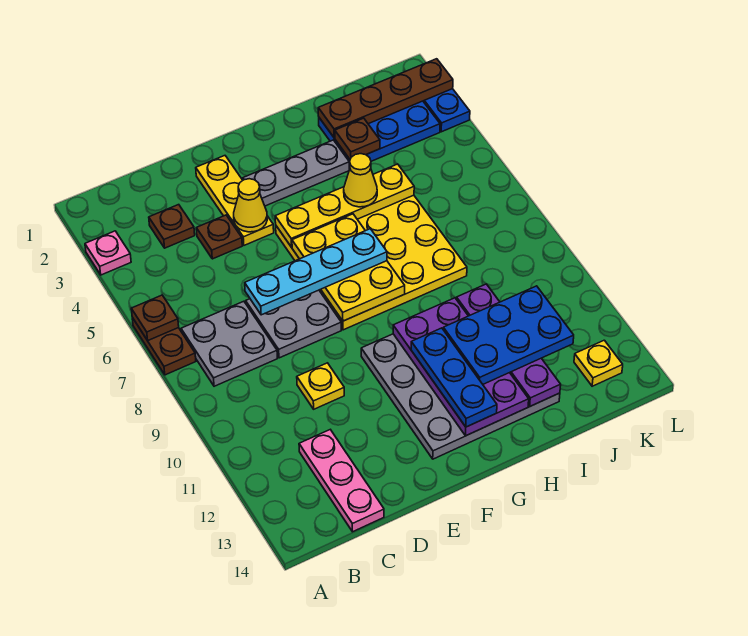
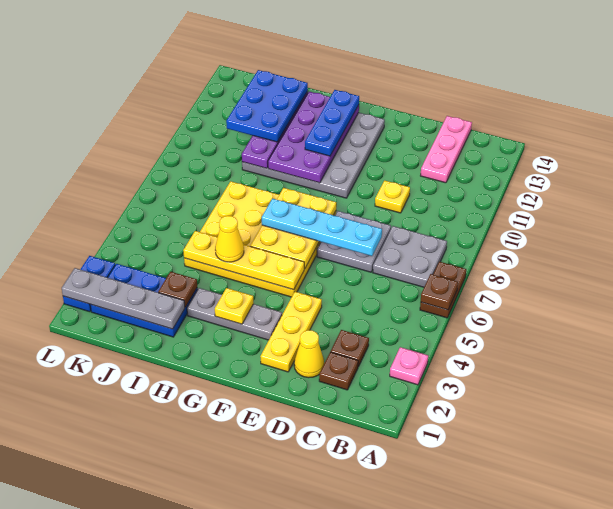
brown 1x1 plate [196,215,242,259] -> brown 1x1 plate moved to [319,352,358,390]
yellow 1x1 cone [234,179,267,232] -> yellow 1x1 cone moved to [294,330,324,378]
blue 2x3 plate [443,286,574,384] -> blue 2x3 plate turned to [226,70,308,142]
brown 1x4 plate [318,59,453,138] -> grey 1x4 plate [62,268,185,329]
yellow 1x1 plate [574,340,623,386] -> yellow 1x1 plate moved to [215,288,254,324]

